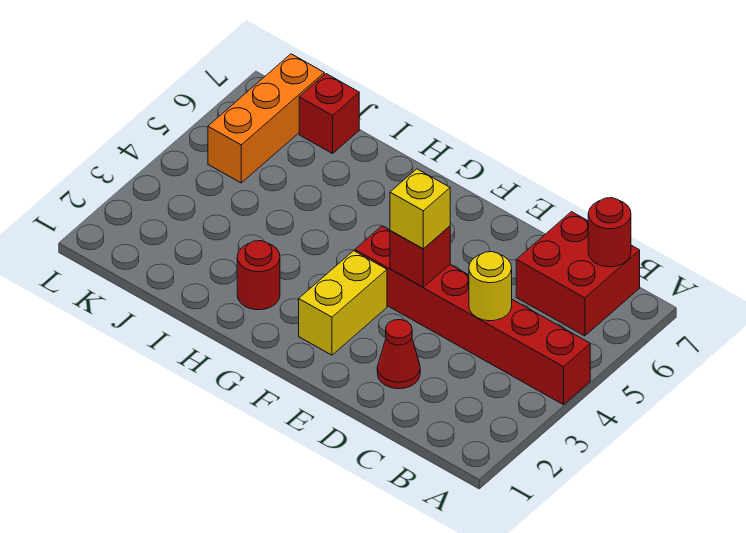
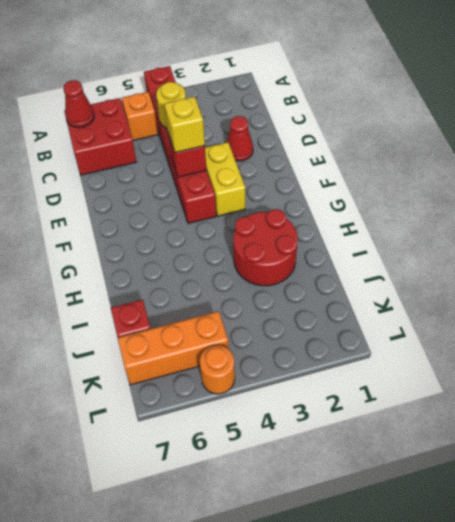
none -> orange 1x1 brick [122,92,158,140]
red 1x1 round brick [588,198,631,267] -> red 1x1 cone [63,80,94,128]
yellow 1x2 brick [299,251,387,355] -> yellow 1x2 brick turned to [205,142,245,216]
red 1x1 round brick [237,241,280,310] -> red 2x2 round brick [233,209,298,286]
none -> orange 1x1 round brick [200,345,235,394]

